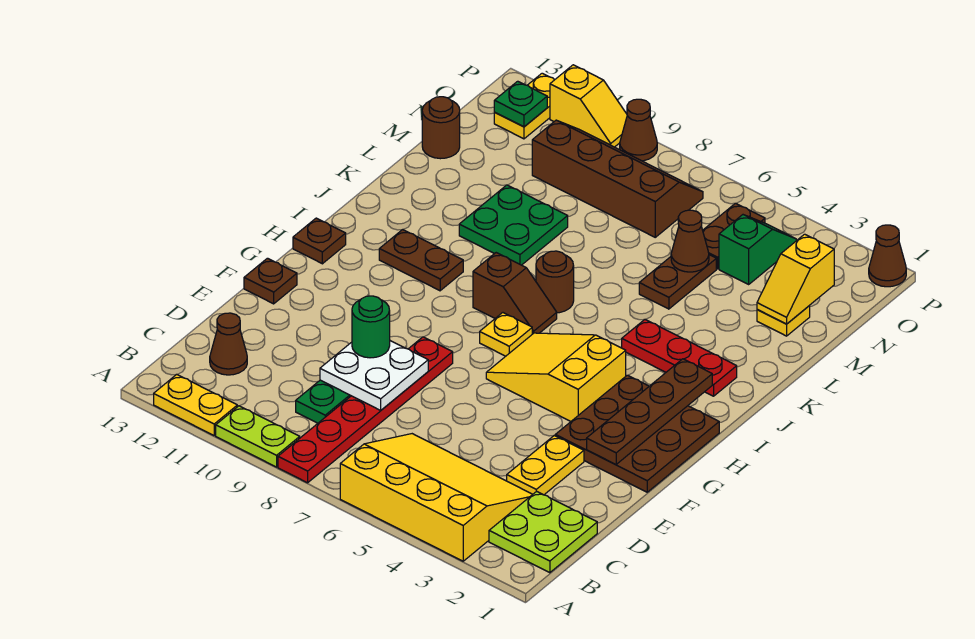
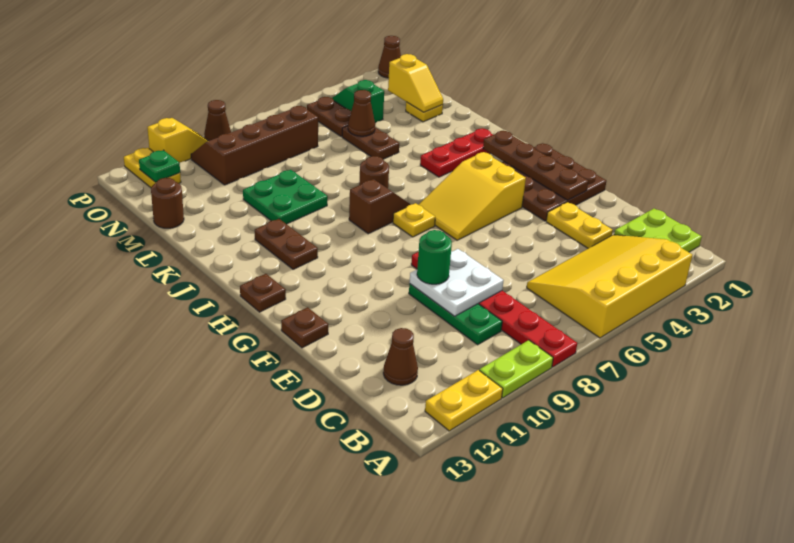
brown 1x2 plate [379,230,463,291] -> brown 1x2 plate turned to [255,219,318,269]

